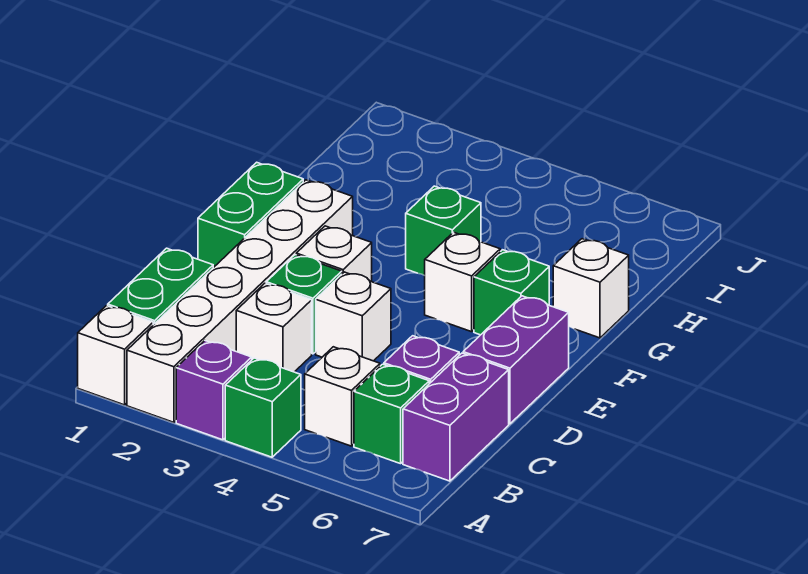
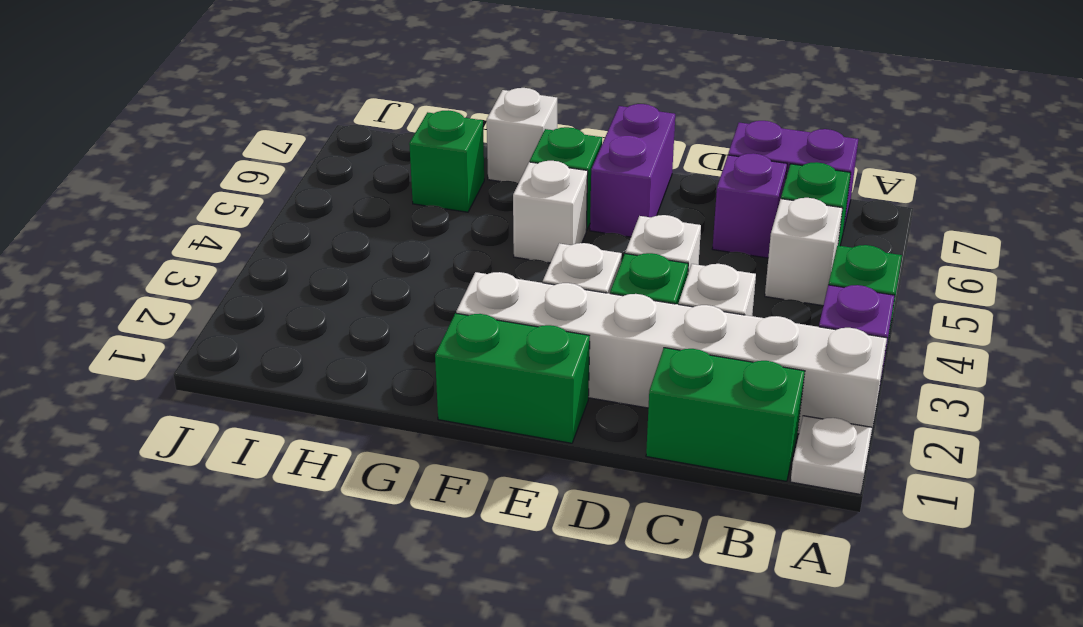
white 1x1 brick [78,306,153,405] -> white 1x1 plate [791,416,872,495]
purple 1x2 brick [463,296,569,424] -> purple 1x2 brick turned to [590,104,675,237]
green 1x1 brick [406,186,481,276] -> green 1x1 brick moved to [409,110,484,212]

